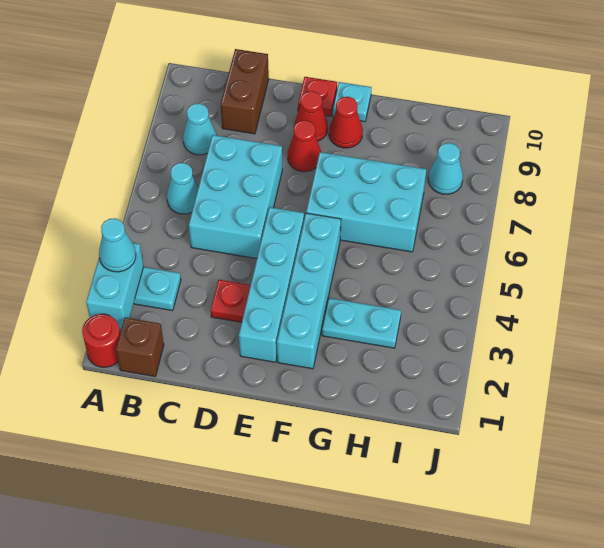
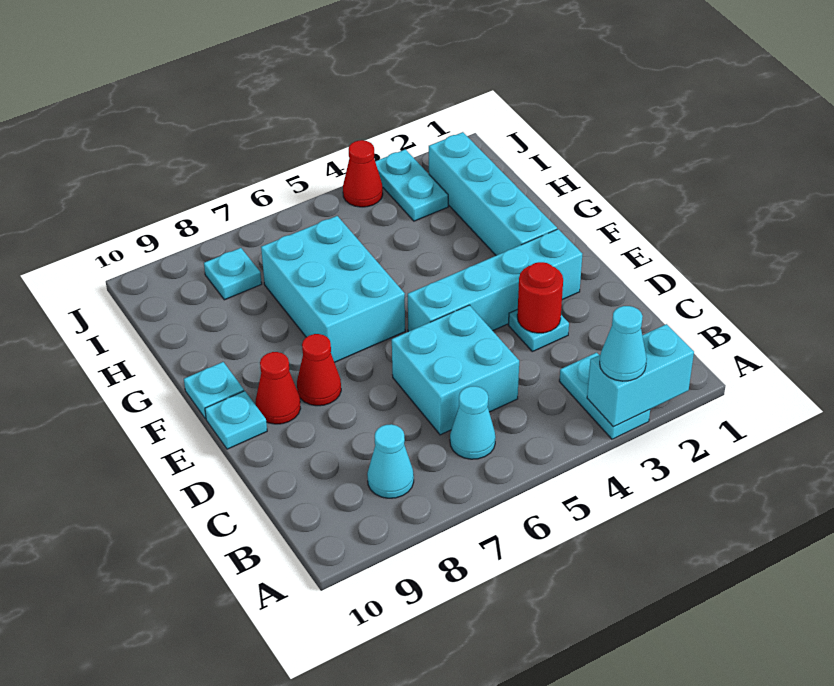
red 1x1 round brick [82,314,120,367] -> red 1x1 round brick moved to [517,262,563,333]
brown 1x1 brick [116,318,164,376] -> none
cyan 2x3 brick [189,135,283,259] -> cyan 2x2 brick [392,305,519,435]
brown 1x2 brick [221,49,269,134] -> none
red 1x1 plate [211,280,251,322] -> cyan 1x1 plate [509,309,569,352]
red 1x1 plate [298,77,337,116] -> cyan 1x1 plate [205,391,267,449]
cyan 1x4 brick [277,213,341,369] -> cyan 1x4 brick turned to [429,132,557,255]
red 1x1 cone [329,97,363,148] -> red 1x1 cone moved to [343,140,383,207]
cyan 1x2 plate [322,298,401,348] -> cyan 1x2 plate moved to [375,149,448,221]
cyan 1x1 cone [428,143,463,194] -> cyan 1x1 plate [204,248,262,300]

